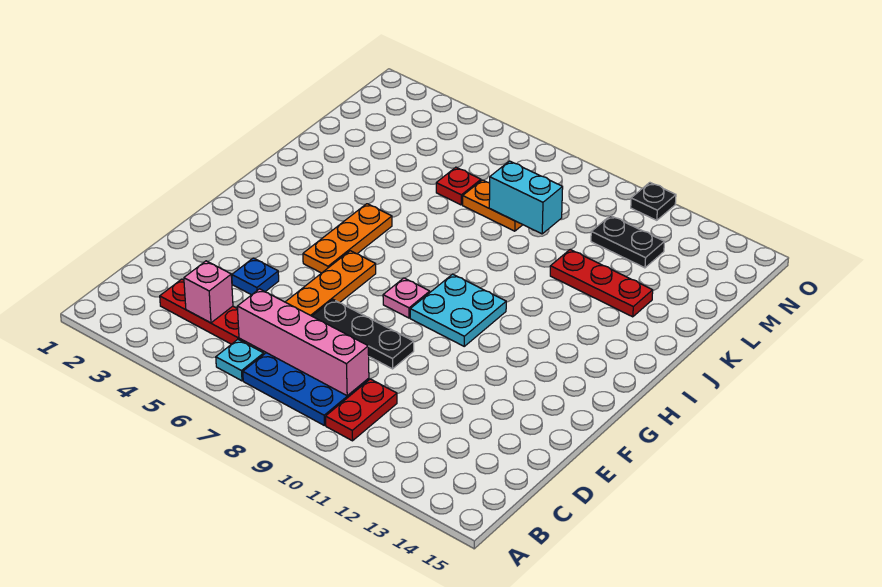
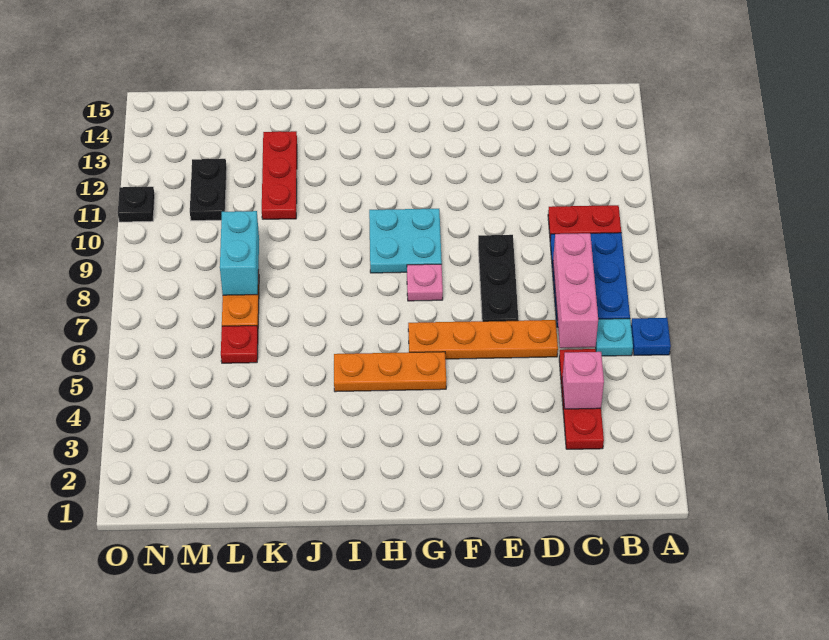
pink 1x4 brick [237,289,369,396] -> pink 1x3 brick [553,233,598,348]
blue 1x1 plate [232,258,279,295] -> blue 1x1 plate moved to [631,318,671,355]

